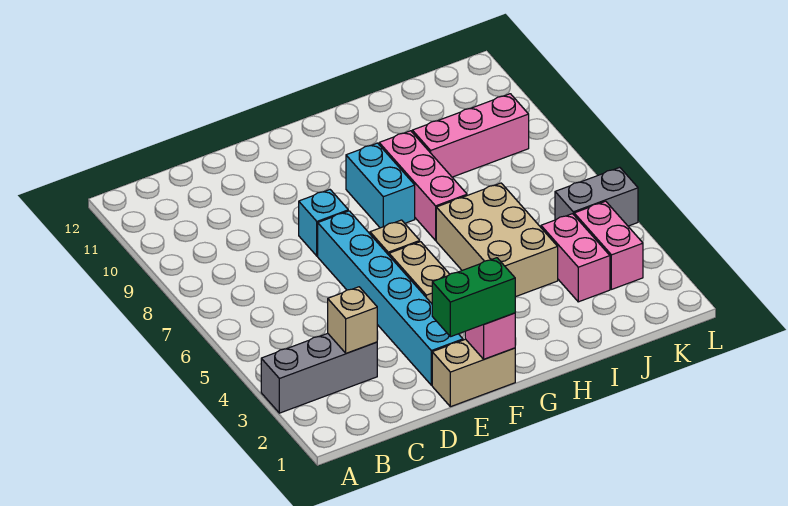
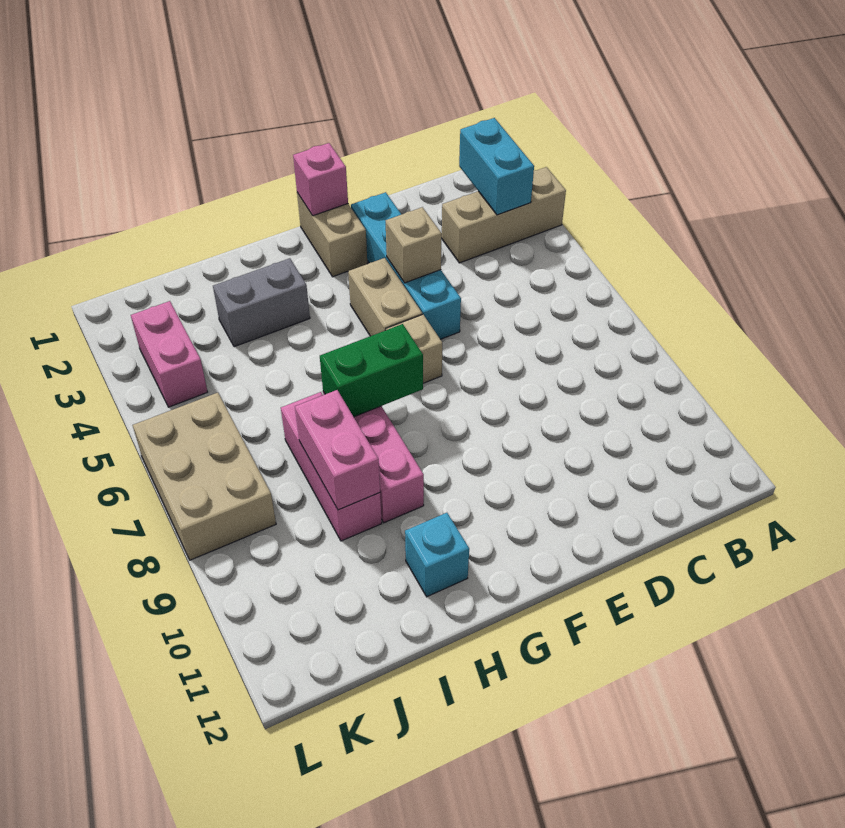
grey 1x3 brick [261,333,377,413] -> tan 1x3 brick [442,167,566,263]
tan 1x1 brick [328,287,377,353] -> tan 1x1 brick moved to [386,207,442,283]
tan 1x2 brick [432,339,515,407] -> tan 1x2 brick turned to [297,193,367,277]
green 1x2 brick [432,258,515,337] -> green 1x2 brick moved to [320,324,423,417]
cyan 1x6 brick [318,211,463,385] -> cyan 1x4 brick [351,192,461,339]
cyan 1x1 brick [299,190,348,256] -> cyan 1x1 brick moved to [405,513,469,597]
cyan 1x2 brick [346,143,415,228] -> cyan 1x2 brick moved to [459,118,534,215]
tan 2x3 brick [436,183,558,297] -> tan 2x3 brick moved to [133,393,276,560]
pink 1x3 brick [412,94,529,177] -> pink 1x3 brick turned to [281,392,382,541]
pink 1x2 brick [541,214,610,302] -> pink 1x2 brick moved to [295,390,380,510]
grey 1x2 brick [555,167,638,226] -> grey 1x2 brick moved to [213,258,310,347]

